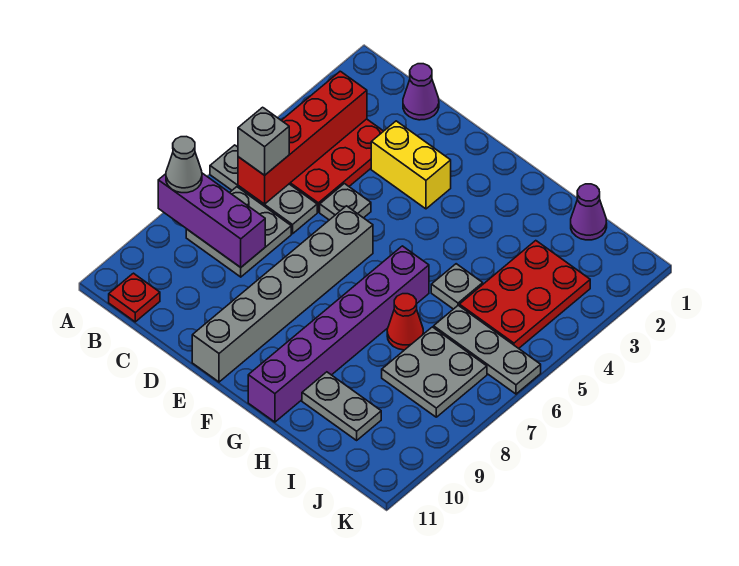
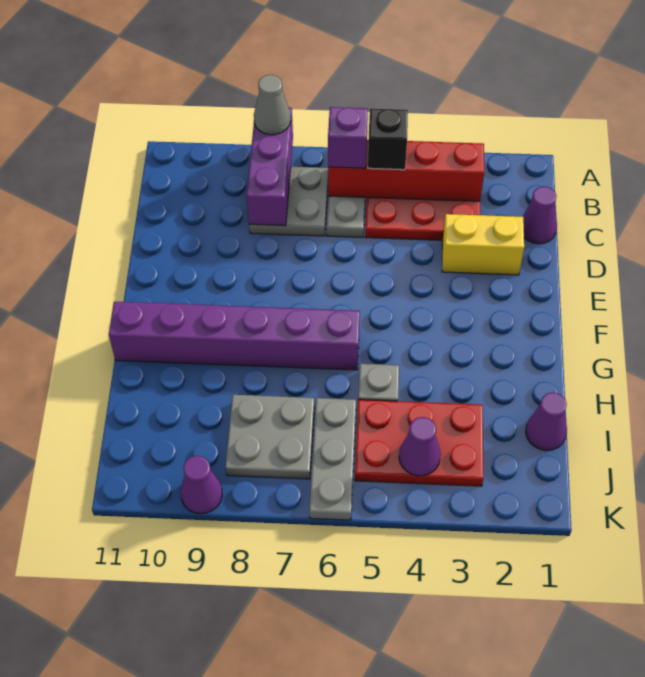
none -> black 1x1 brick [368,108,408,170]
grey 1x1 brick [238,107,289,175] -> purple 1x1 brick [328,107,368,168]
red 1x1 plate [109,273,160,322] -> none
yellow 1x2 brick [371,121,451,209] -> yellow 1x2 brick turned to [442,214,524,275]
grey 1x1 plate [320,184,371,220] -> none
grey 1x6 brick [192,206,373,382] -> none
red 1x1 cone [387,294,423,350] -> none
grey 1x2 plate [302,372,381,440] -> none
none -> purple 1x1 cone [399,417,441,476]
none -> purple 1x1 cone [181,456,222,514]

